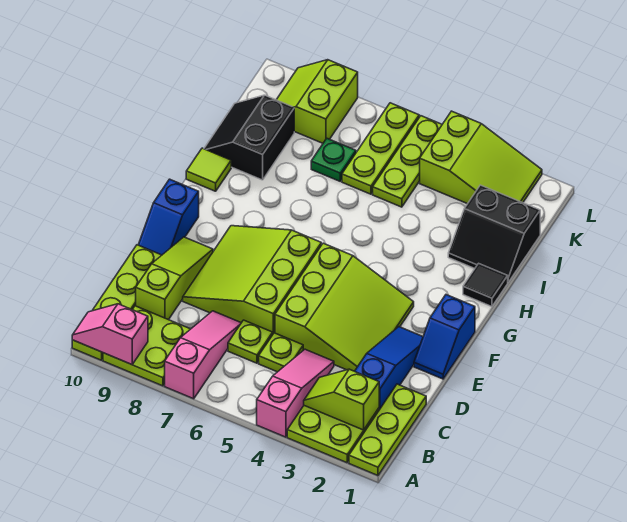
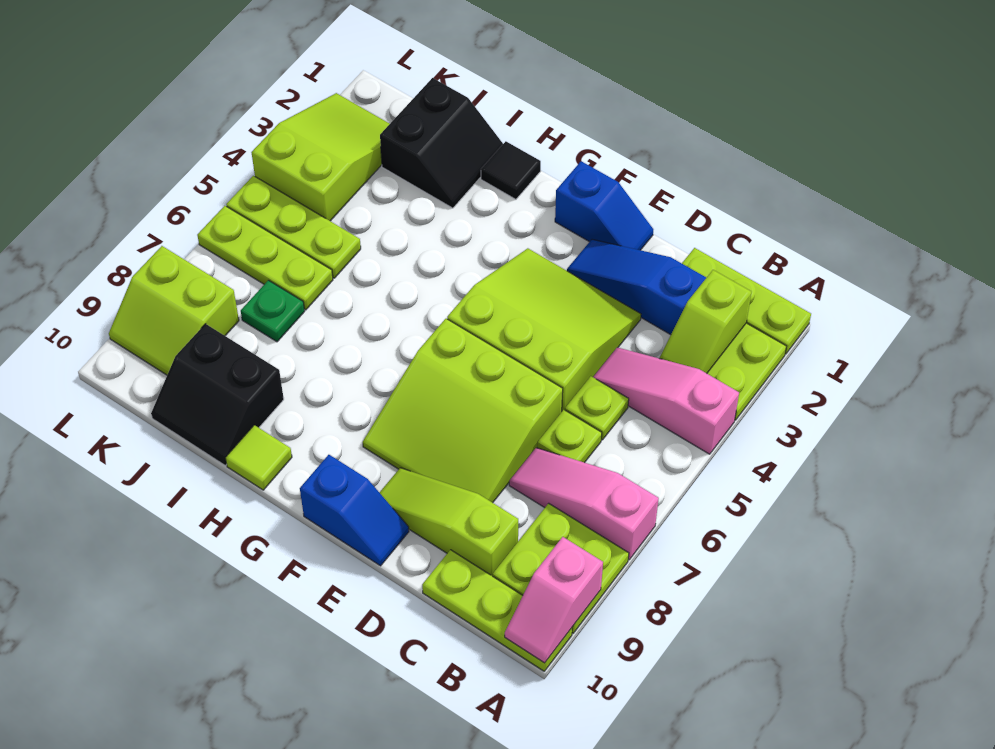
lime 1x4 plate [72,245,162,360] -> lime 1x3 plate [422,550,572,671]

